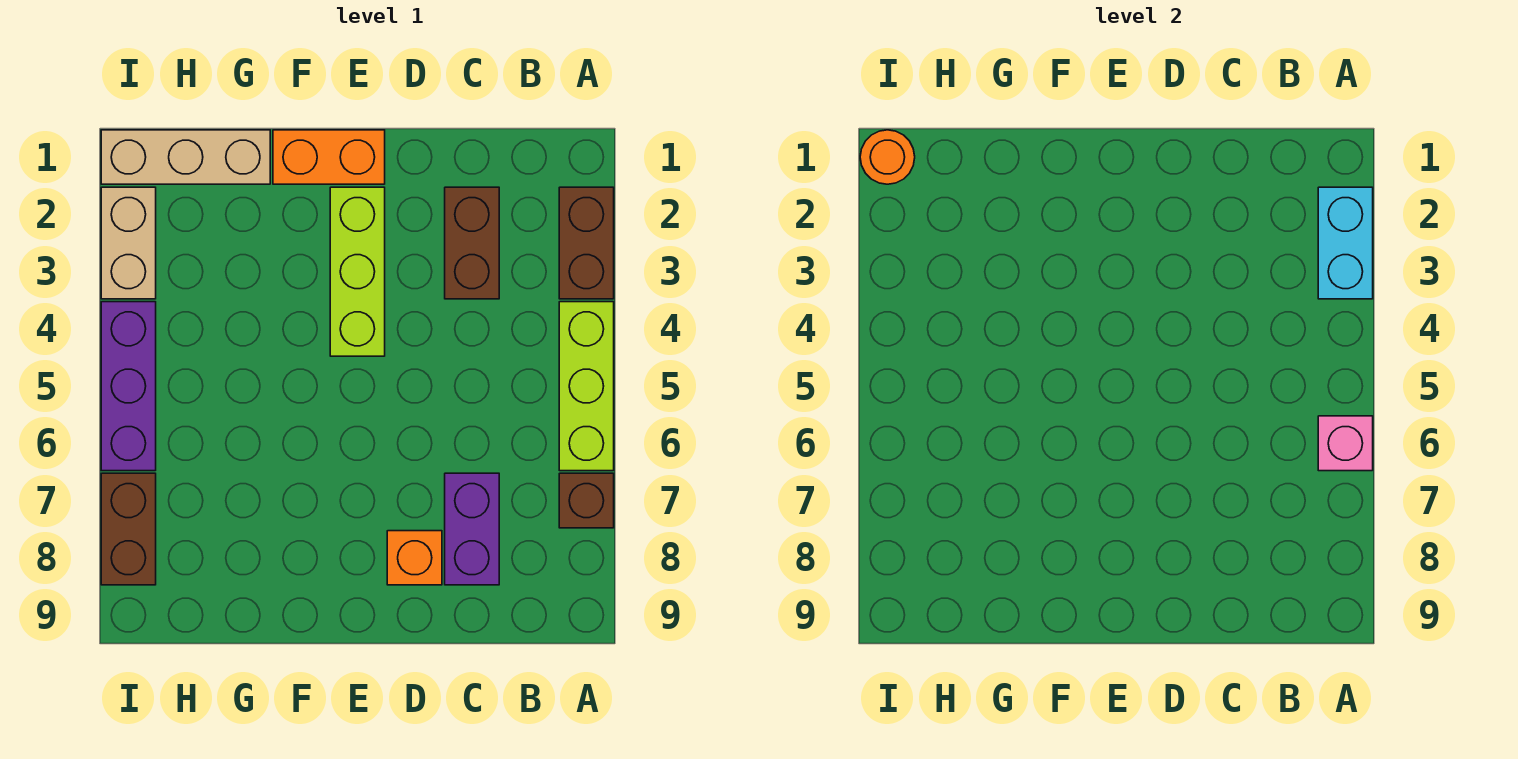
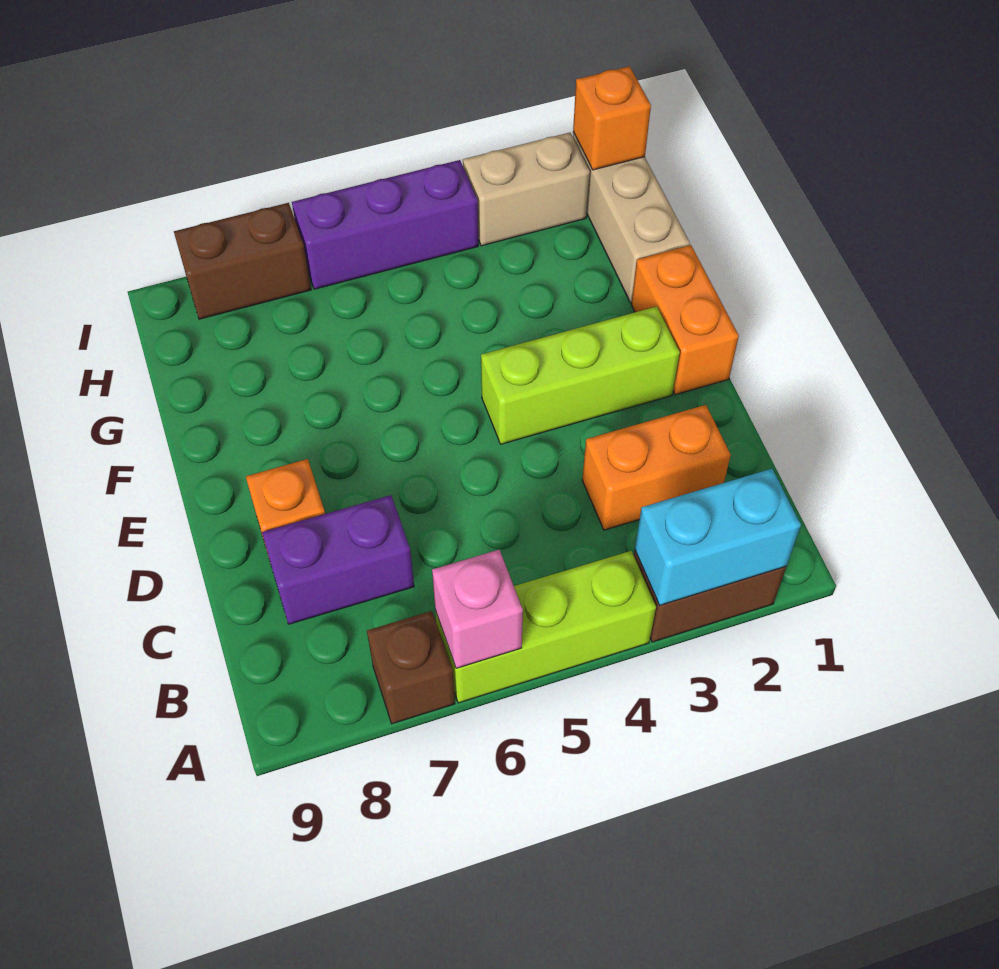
brown 1x2 brick [445,187,499,299] -> orange 1x2 brick [582,405,731,530]
orange 1x1 round brick [860,130,915,184] -> orange 1x1 brick [573,66,651,170]

